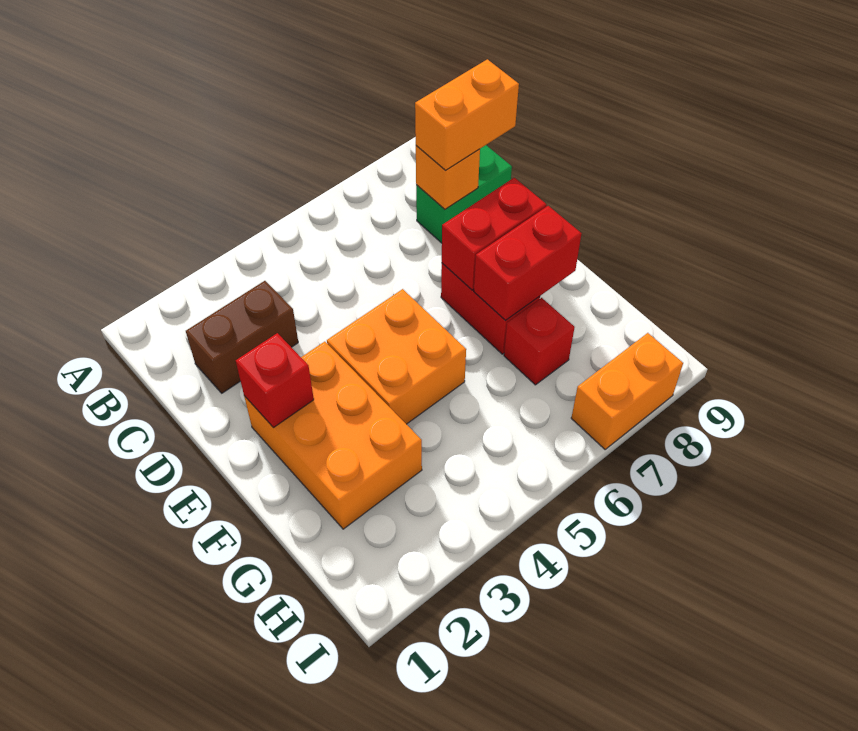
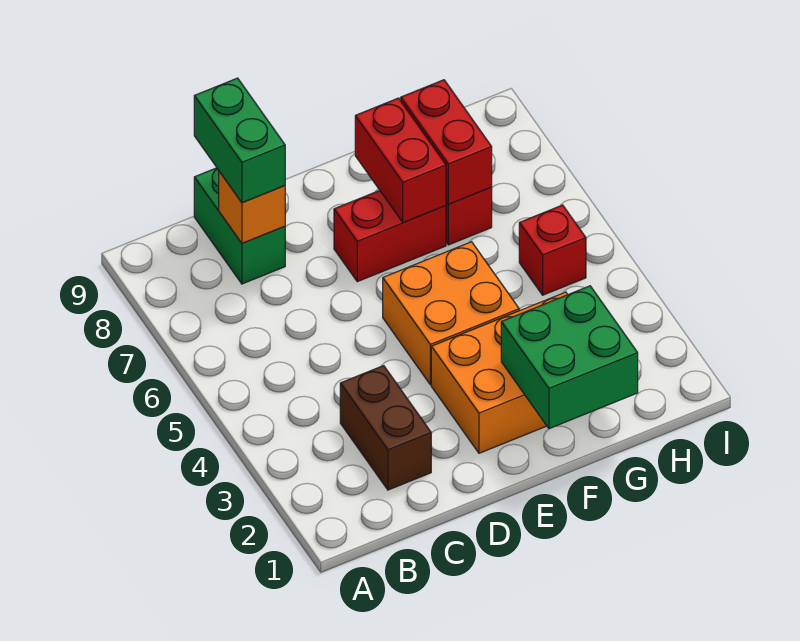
orange 1x2 brick [415,59,519,171] -> green 1x2 brick [194,78,285,203]
red 1x1 brick [236,333,314,428] -> red 1x1 brick moved to [519,205,586,295]
red 1x2 brick [442,178,547,290] -> red 1x2 brick moved to [401,80,492,204]
none -> green 2x2 brick [501,286,638,429]
orange 1x2 brick [571,333,683,449] -> none

